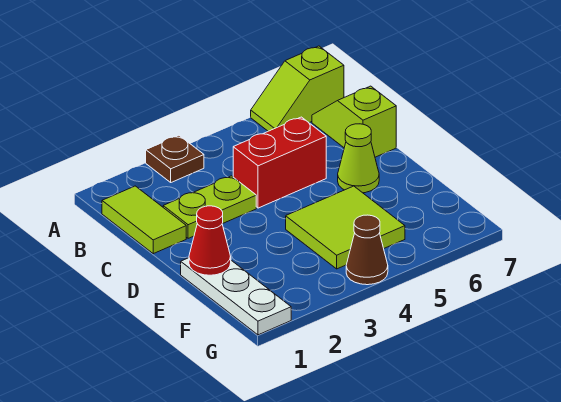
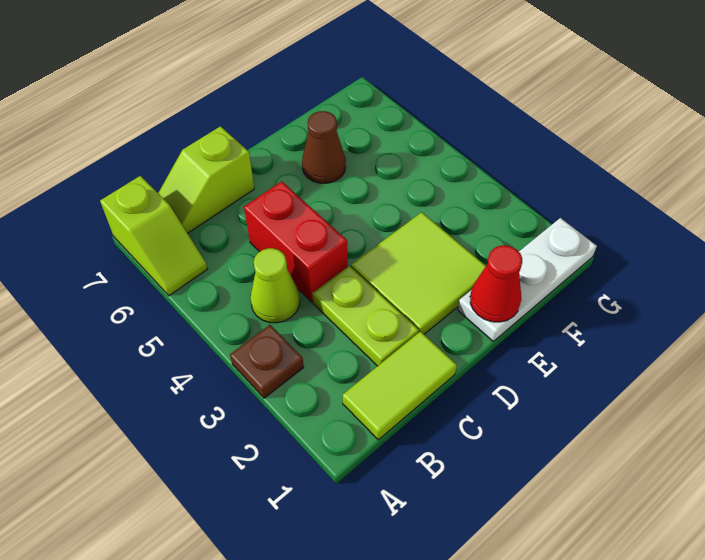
lime 1x1 cone [338,124,379,193] -> lime 1x1 cone moved to [250,248,300,323]
lime 2x2 tile [286,186,405,269] -> lime 2x2 tile moved to [351,212,486,334]
brown 1x1 cone [346,215,388,285] -> brown 1x1 cone moved to [302,111,346,183]

